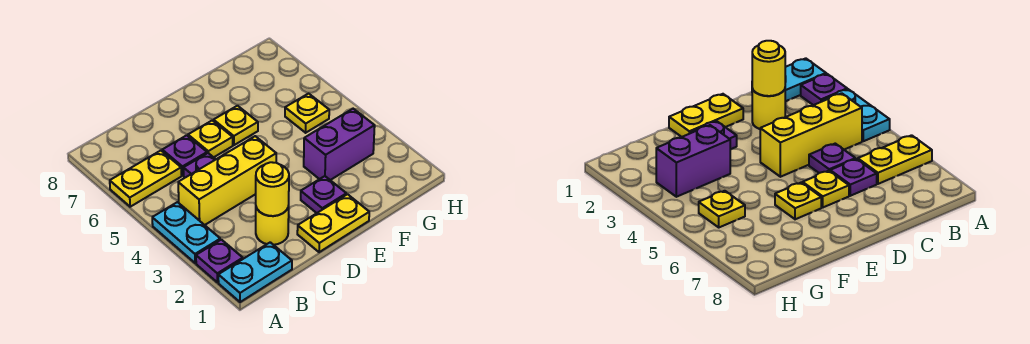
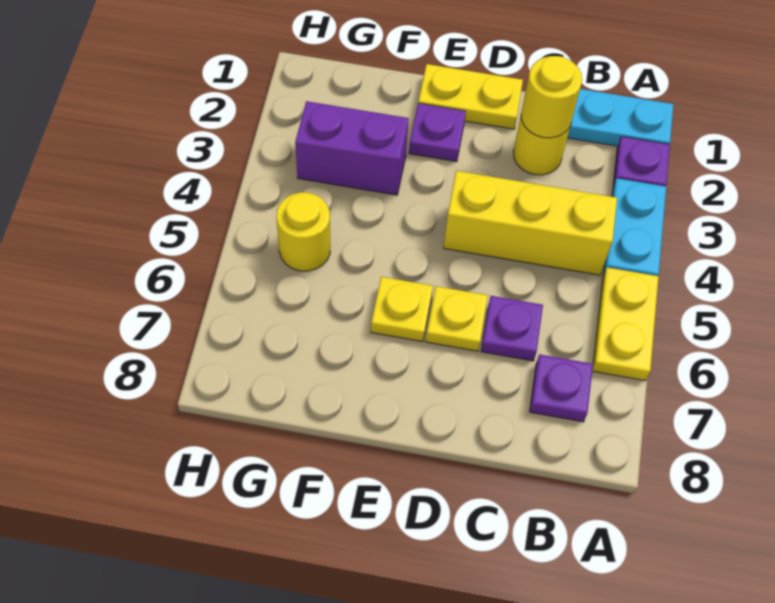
yellow 1x2 plate [110,151,181,207] -> yellow 1x2 plate turned to [592,267,659,381]
purple 1x1 plate [183,153,216,178] -> purple 1x1 plate moved to [530,354,593,422]
yellow 1x1 plate [285,94,329,133] -> yellow 1x1 round brick [276,192,330,271]

